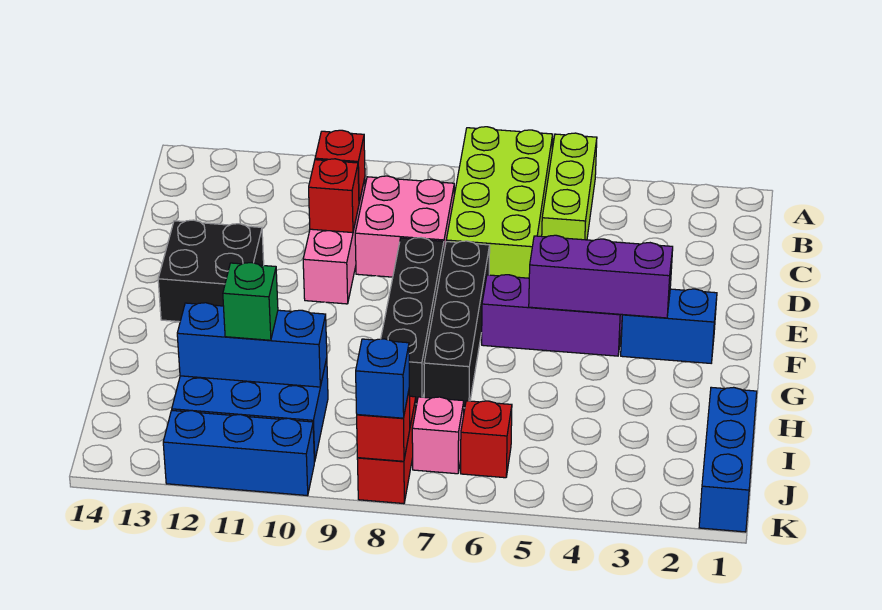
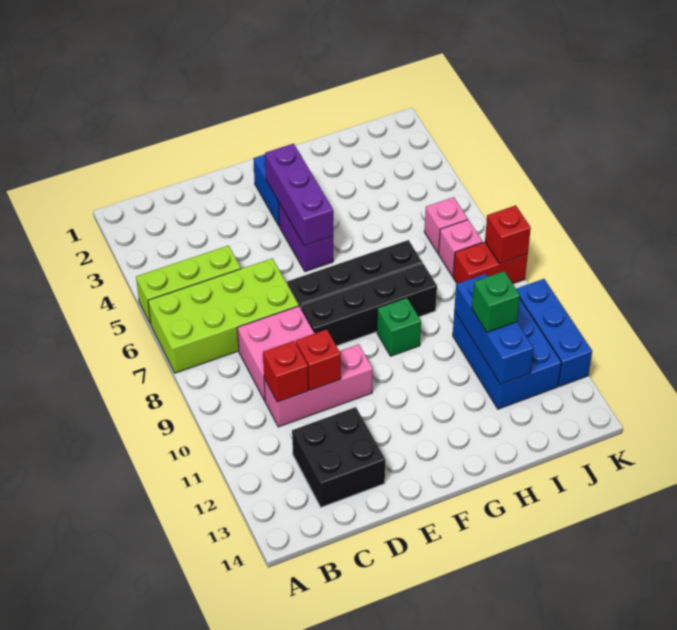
black 2x2 brick [158,220,264,322] -> black 2x2 brick moved to [292,407,385,507]
purple 1x3 brick [482,275,622,356] -> purple 1x2 brick [279,203,333,272]
none -> green 1x1 brick [377,298,421,356]
blue 1x3 brick [699,387,757,532] -> none
red 1x1 brick [461,401,512,478] -> pink 1x1 brick [424,197,468,254]
blue 1x1 brick [356,339,409,418] -> none

